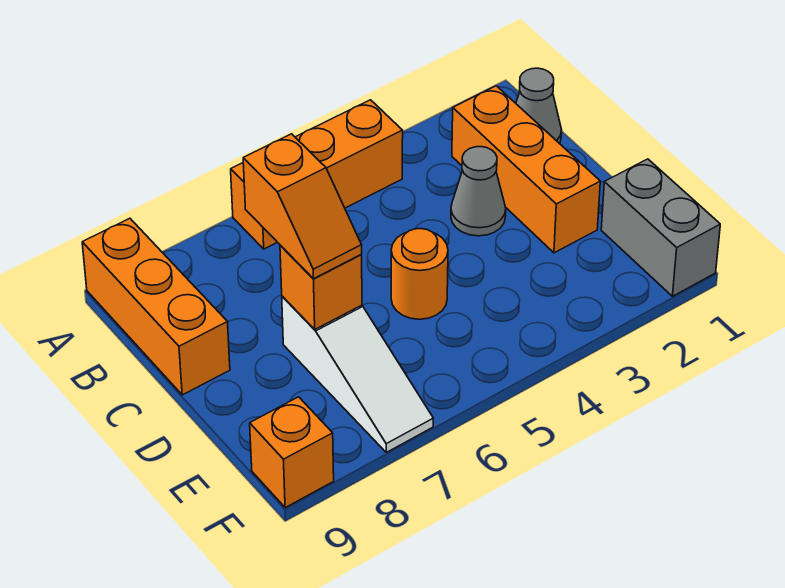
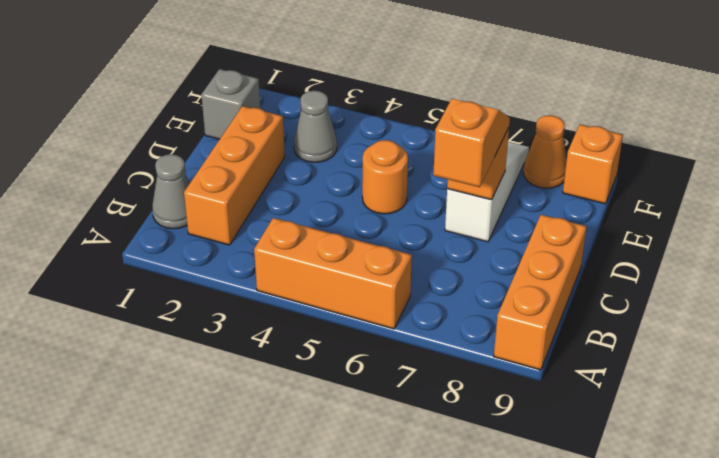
grey 1x1 cone [451,147,506,236] -> grey 1x1 cone moved to [294,91,337,162]
grey 1x2 brick [601,159,720,296] -> grey 1x1 brick [201,69,260,139]
none -> orange 1x1 cone [523,115,567,188]

